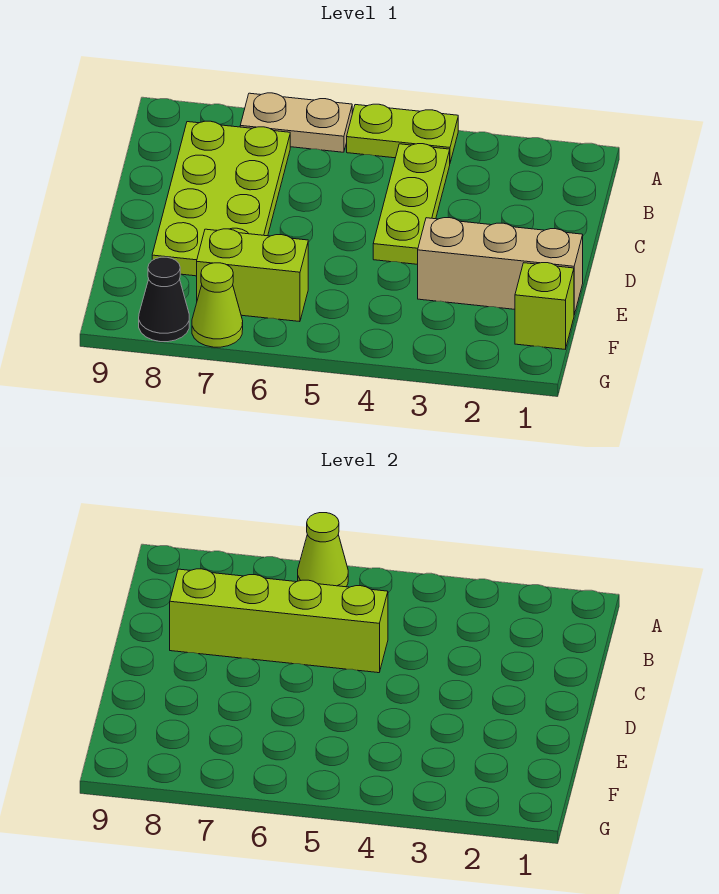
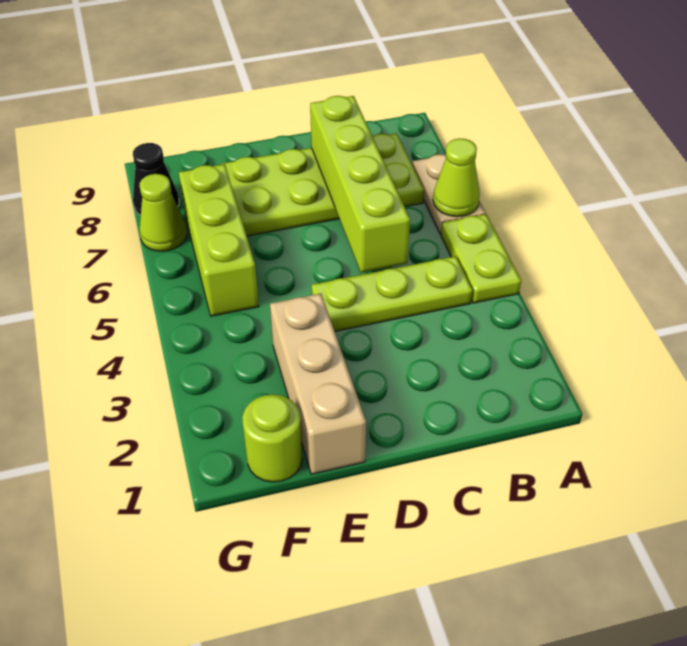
lime 1x1 brick [515,263,574,349] -> lime 1x1 round brick [242,394,303,482]
lime 1x2 brick [197,229,308,322] -> lime 1x3 brick [179,164,259,316]

